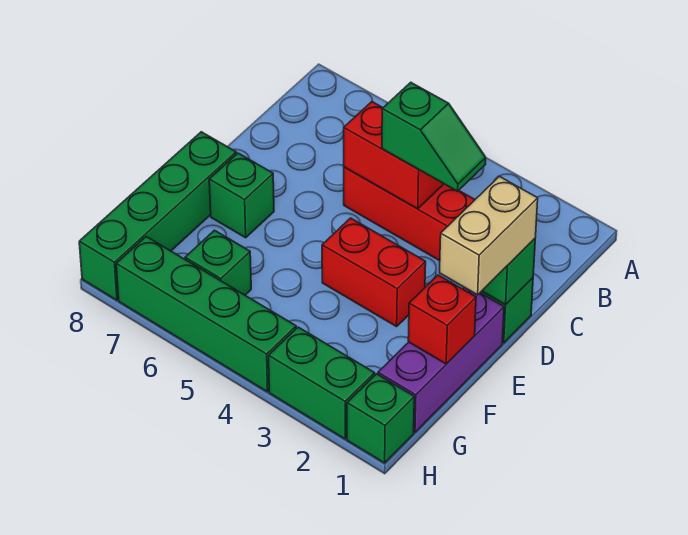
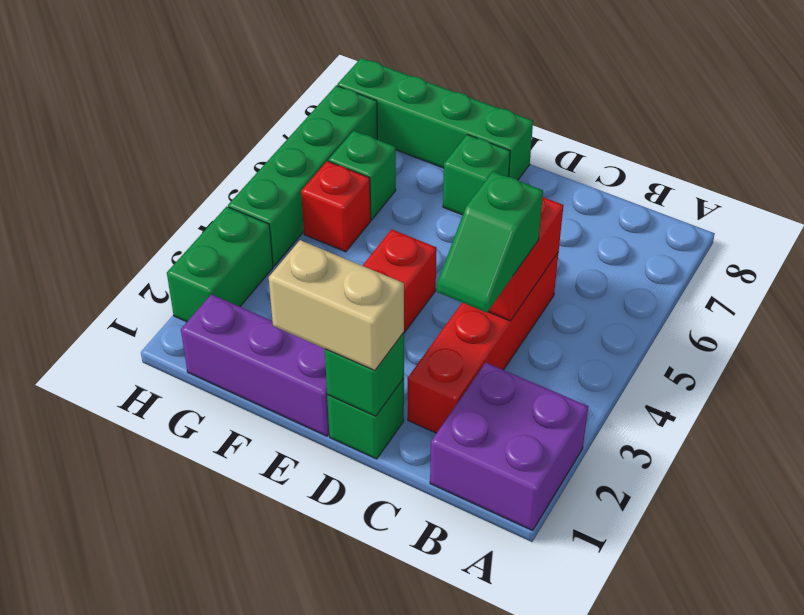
none -> purple 2x2 brick [430,363,588,530]
red 1x1 brick [408,275,476,364] -> red 1x1 brick moved to [301,161,371,252]
green 1x1 brick [347,374,414,463] -> none

